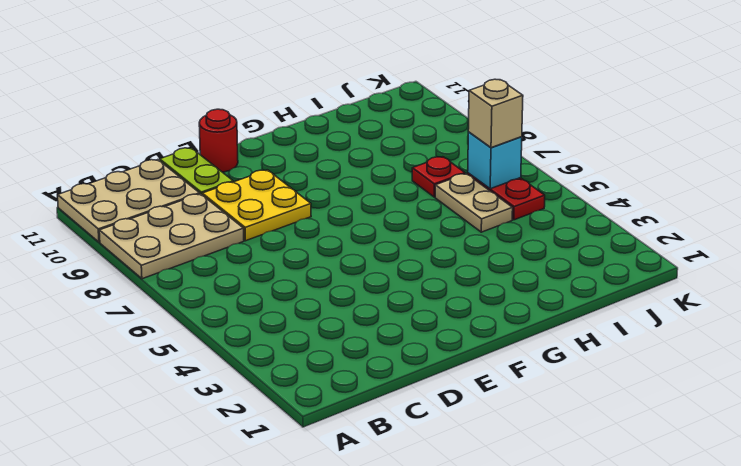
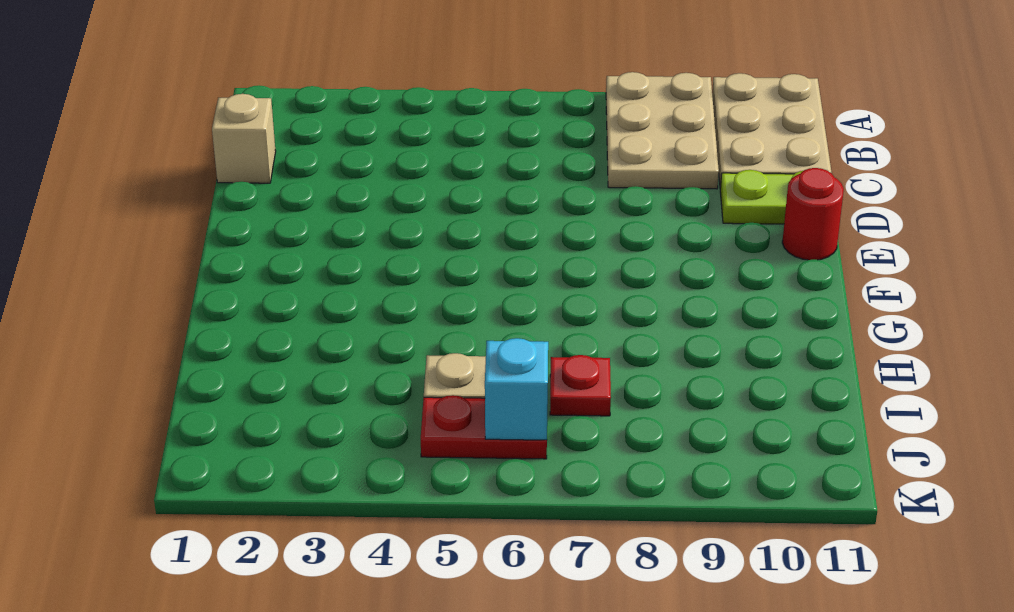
yellow 2x2 plate [202,170,311,241] -> none
tan 1x1 brick [468,79,523,148] -> tan 1x1 brick moved to [212,94,276,183]

